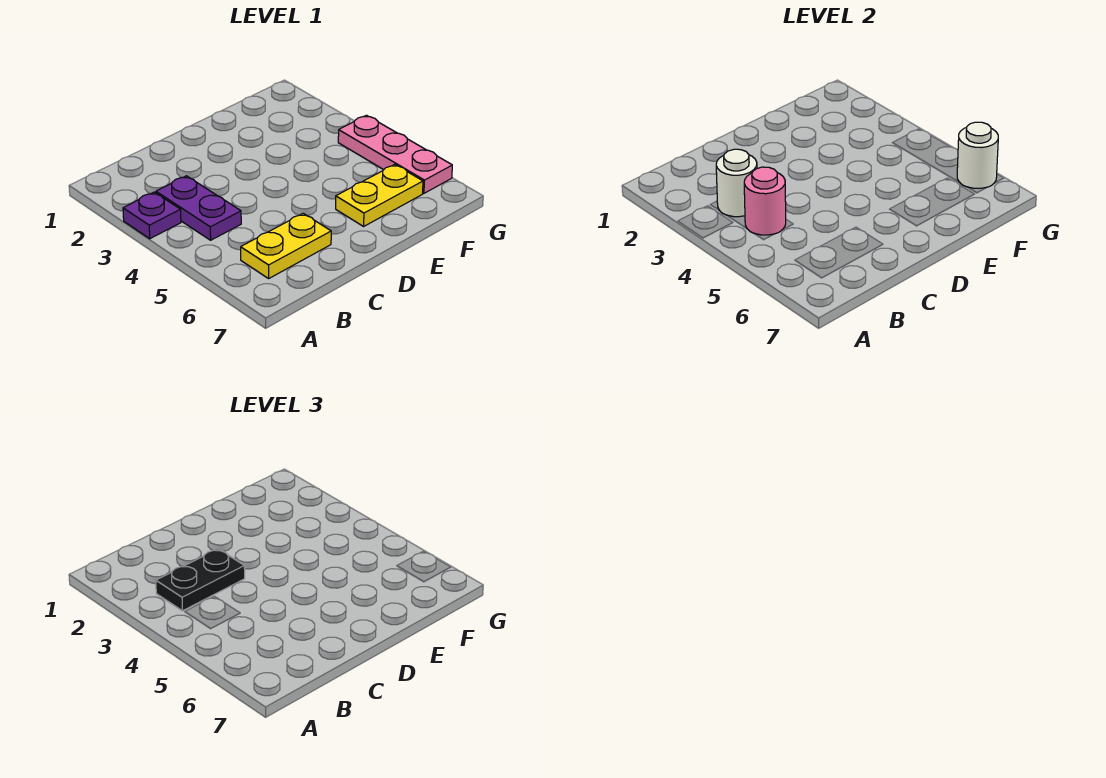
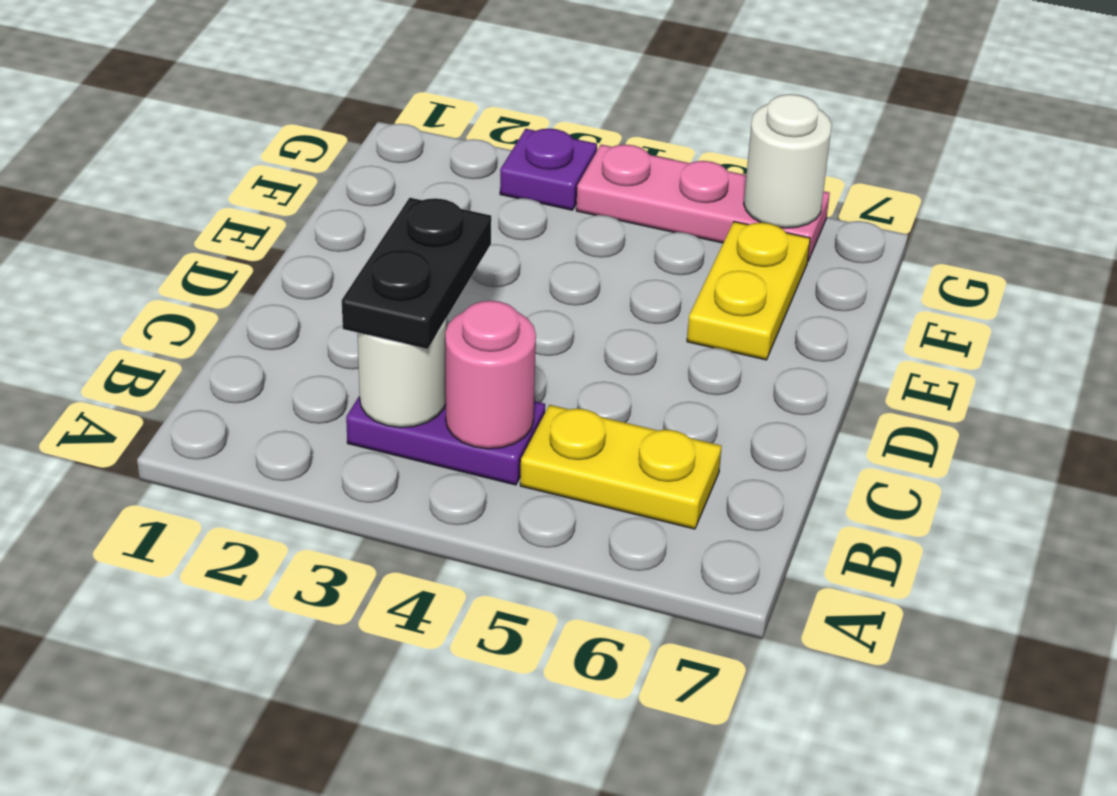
purple 1x1 plate [123,192,181,239] -> purple 1x1 plate moved to [500,129,597,210]
yellow 1x2 plate [241,213,331,278] -> yellow 1x2 plate turned to [520,405,722,529]

